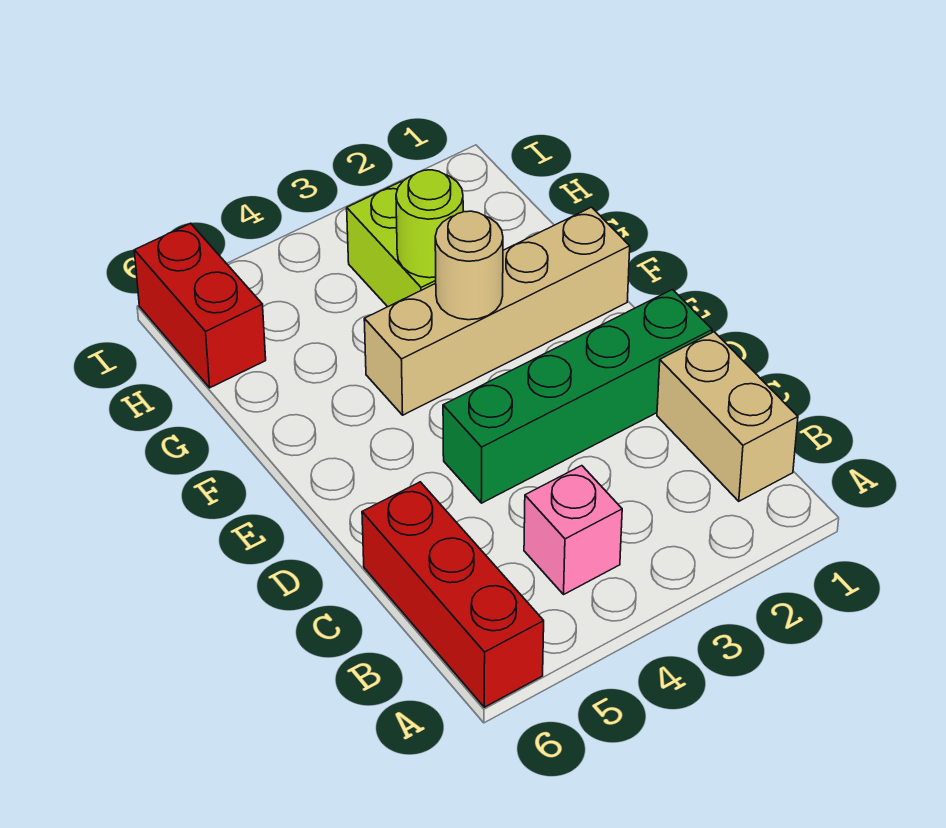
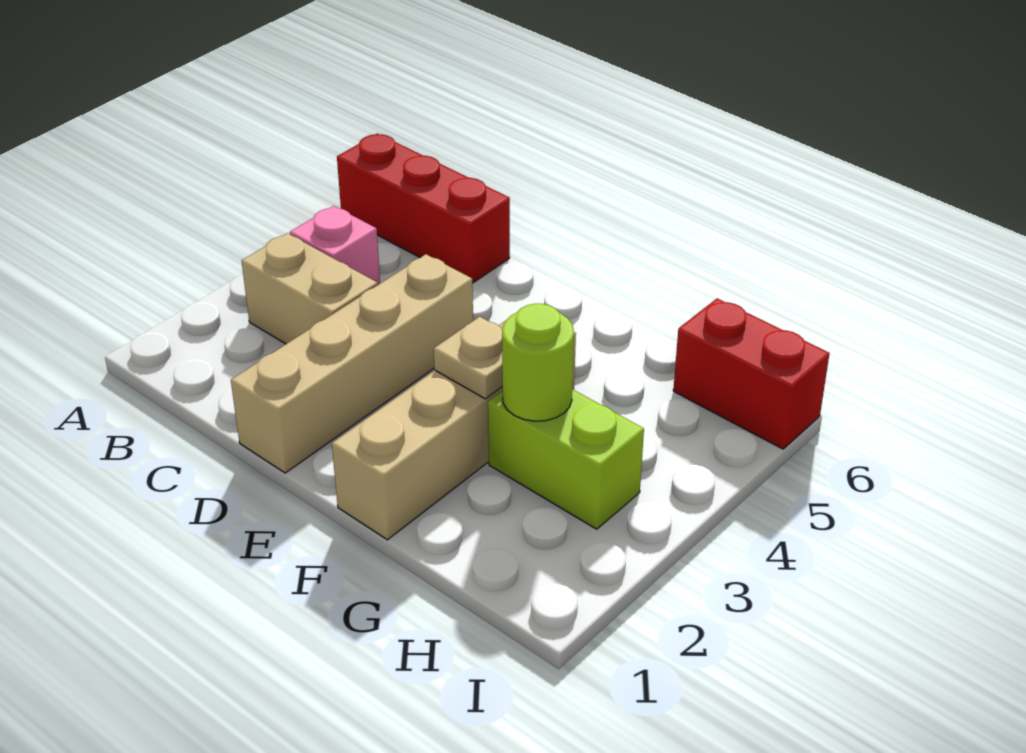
tan 1x2 brick [657,332,798,501] -> tan 1x2 brick moved to [242,233,378,344]
green 1x4 brick [443,290,712,503] -> tan 1x4 brick [231,254,473,473]
tan 1x1 round brick [435,211,503,320] -> tan 1x1 plate [434,317,502,399]

